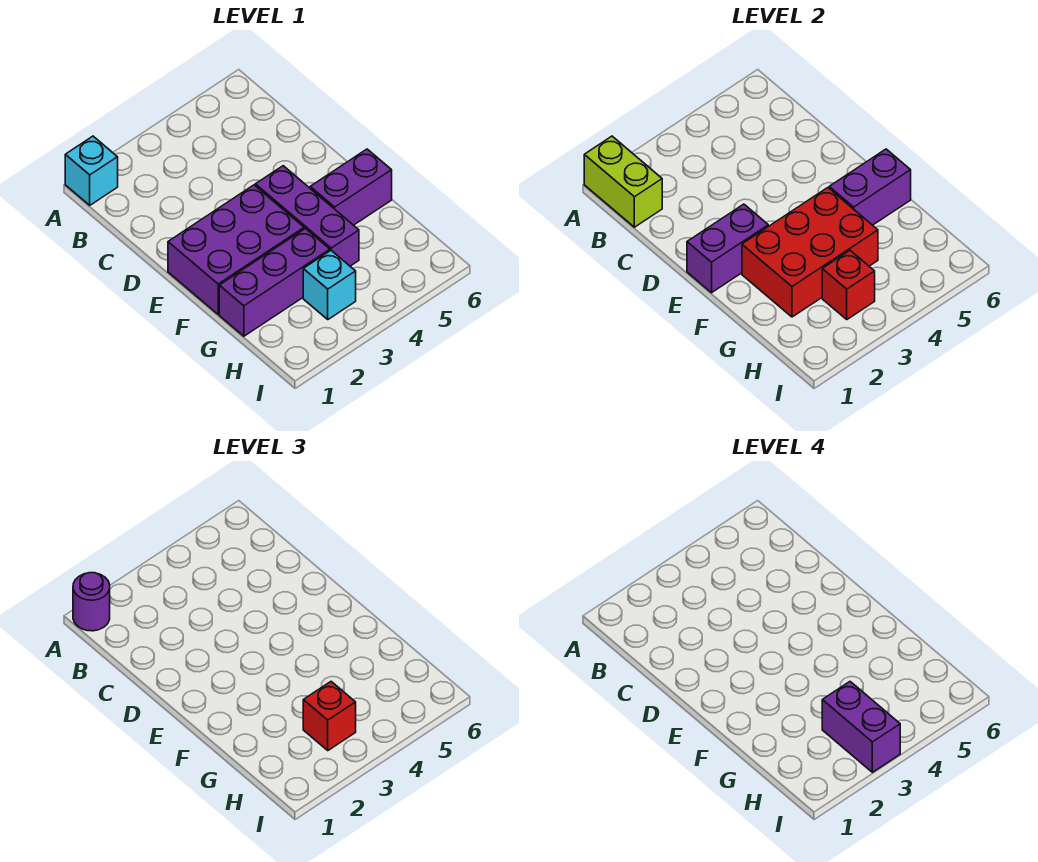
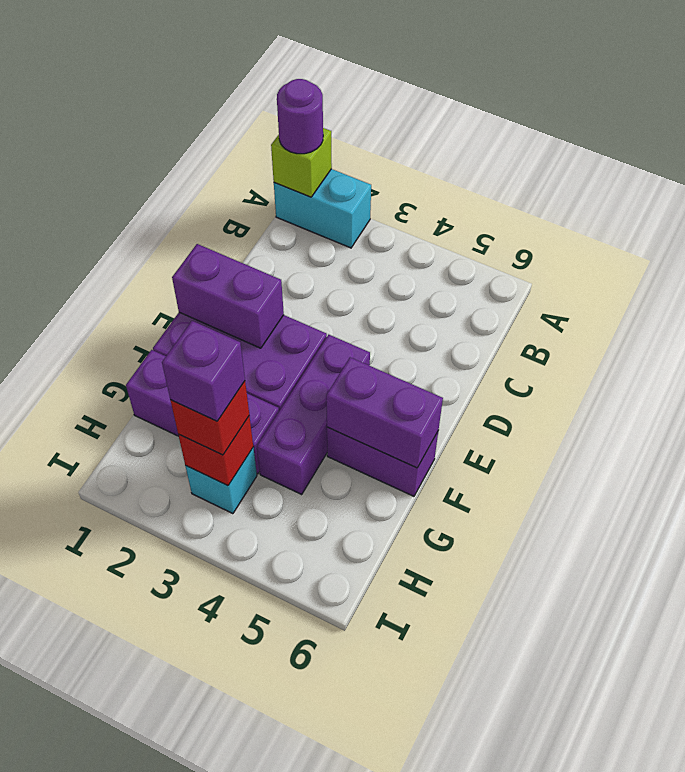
cyan 1x1 brick [65,136,118,205] -> cyan 1x2 brick [274,169,371,248]
lime 1x2 brick [584,136,662,227] -> lime 1x1 brick [271,128,332,197]
red 2x3 brick [742,188,878,317] -> none
purple 1x2 brick [822,682,900,772] -> purple 1x1 brick [162,321,245,421]

